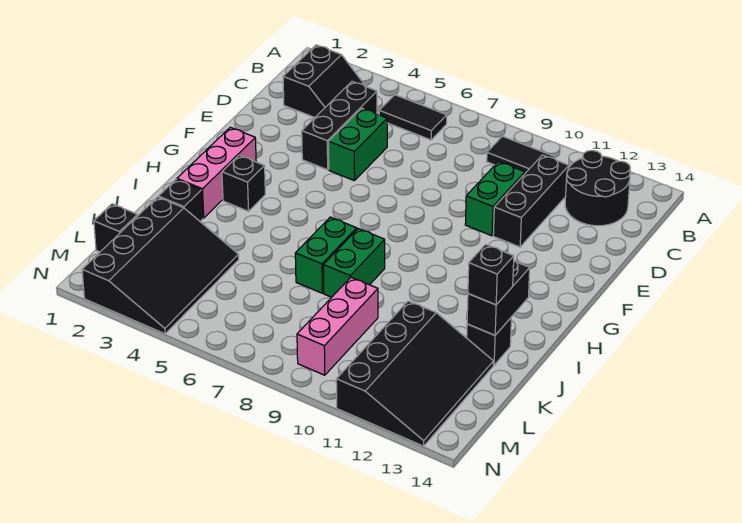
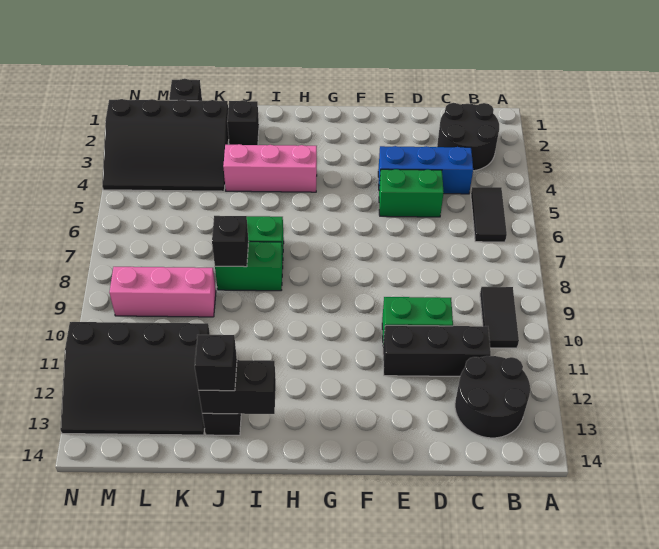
black 2x2 slope [283,45,366,118] -> black 2x2 round brick [437,103,499,171]
black 1x3 brick [302,81,377,170] -> blue 1x3 brick [378,146,473,194]
pink 1x3 brick [177,127,256,218] -> pink 1x3 brick moved to [223,144,317,192]
black 1x1 brick [222,155,265,211] -> black 1x1 brick moved to [212,216,249,267]

